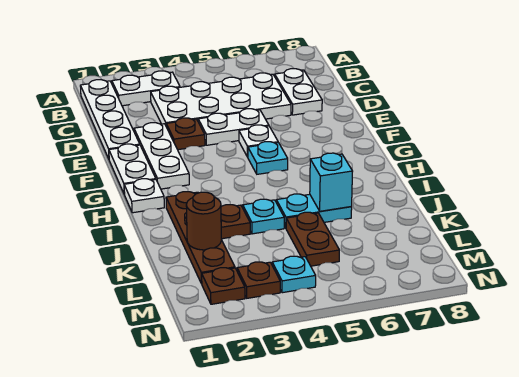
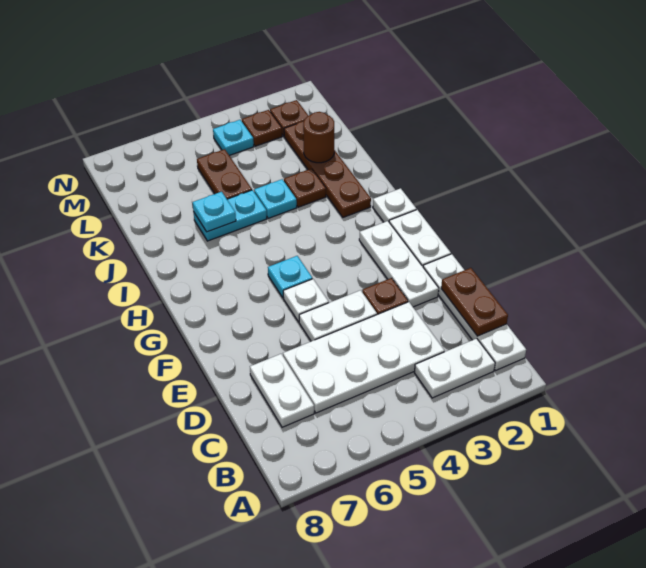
none -> brown 1x2 plate [441,268,508,336]
cyan 1x1 brick [310,153,353,211] -> cyan 1x1 plate [193,192,236,232]

